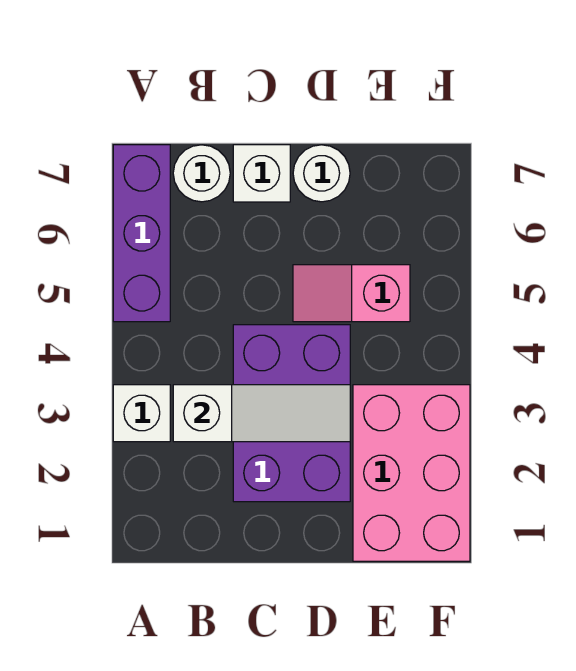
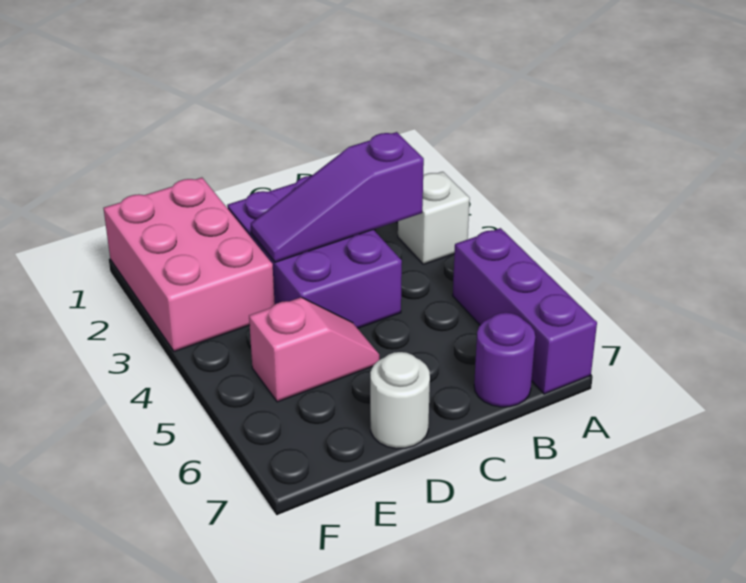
white 1x3 slope [173,385,350,442] -> purple 1x3 slope [251,132,424,262]
white 1x1 round brick [173,145,230,202] -> purple 1x1 round brick [474,313,535,407]
white 1x1 brick [233,145,290,202] -> none

